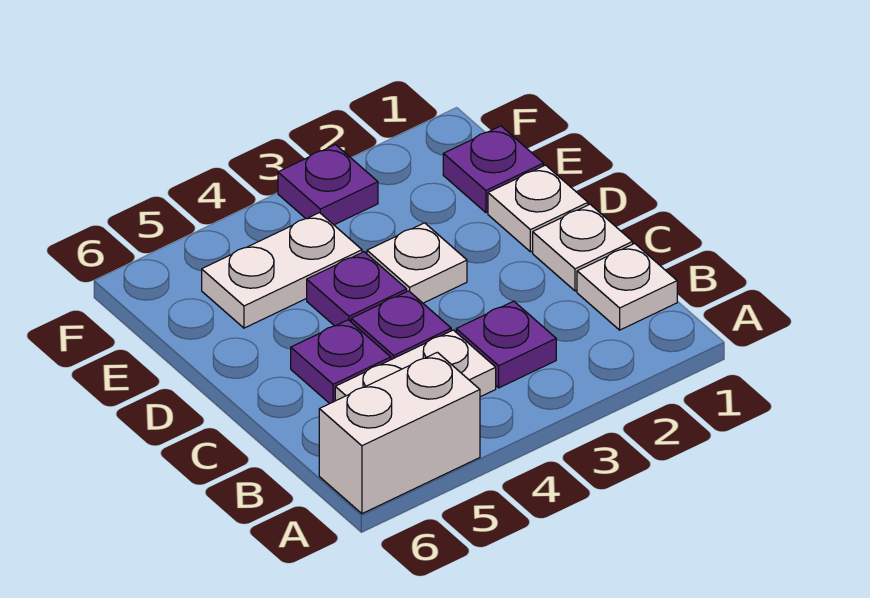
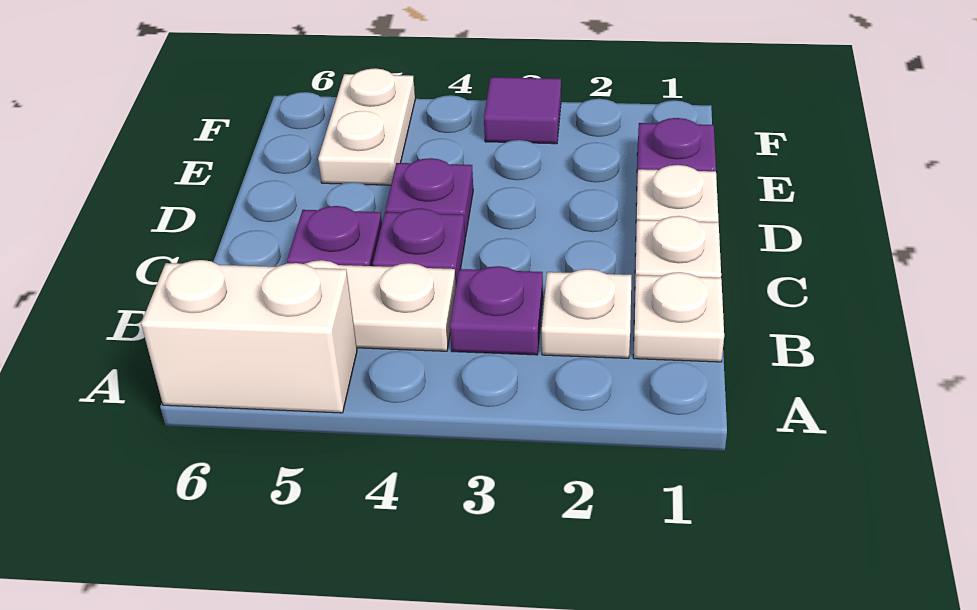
white 1x1 plate [367,223,467,303] -> white 1x1 plate moved to [542,269,632,358]
white 1x2 plate [202,213,362,328] -> white 1x2 plate turned to [318,68,415,185]
purple 1x1 plate [278,145,378,225] -> purple 1x1 tile [484,77,561,144]

